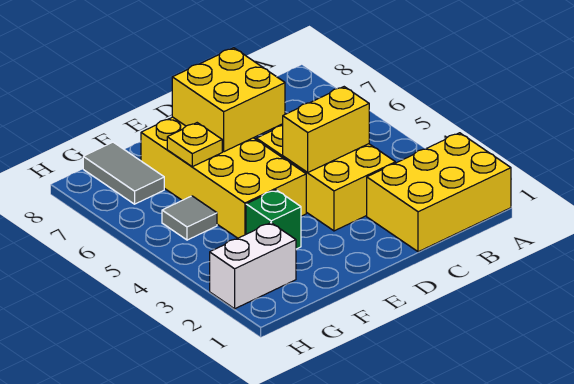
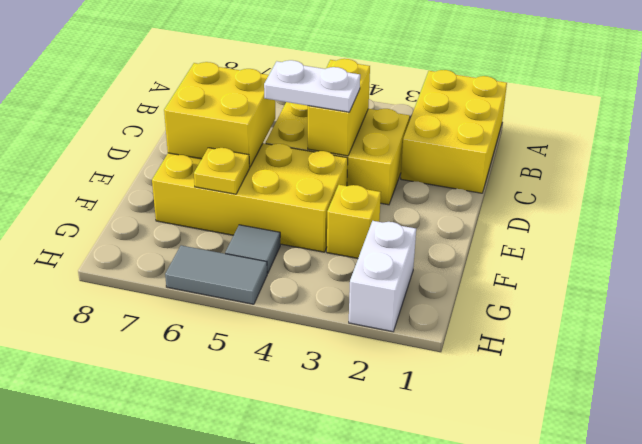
none -> white 1x2 plate [264,60,360,112]
green 1x1 brick [246,190,301,249] -> yellow 1x1 brick [327,185,381,258]
grey 1x2 tile [83,142,164,204] -> grey 1x2 tile moved to [165,245,267,304]

